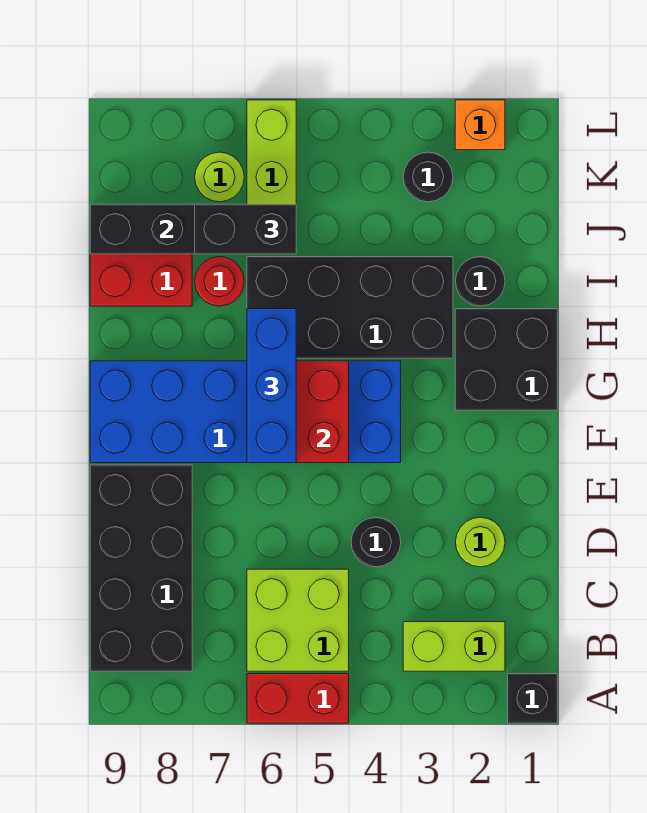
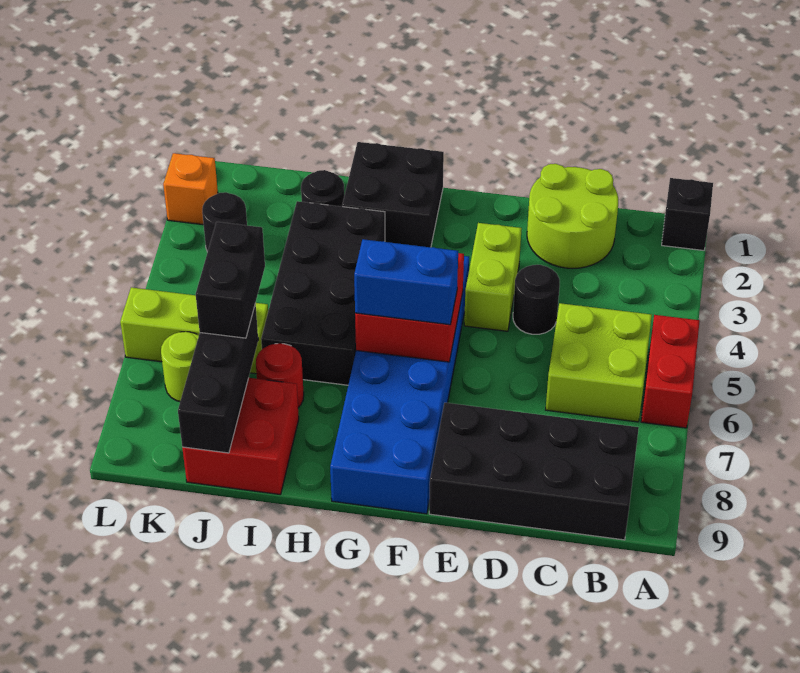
lime 1x2 brick [403,622,505,671] -> lime 1x2 brick moved to [464,223,522,331]
lime 1x1 round brick [456,517,505,567] -> lime 2x2 round brick [527,164,618,268]
blue 1x3 brick [247,309,296,463] -> blue 1x2 brick [354,239,458,325]

